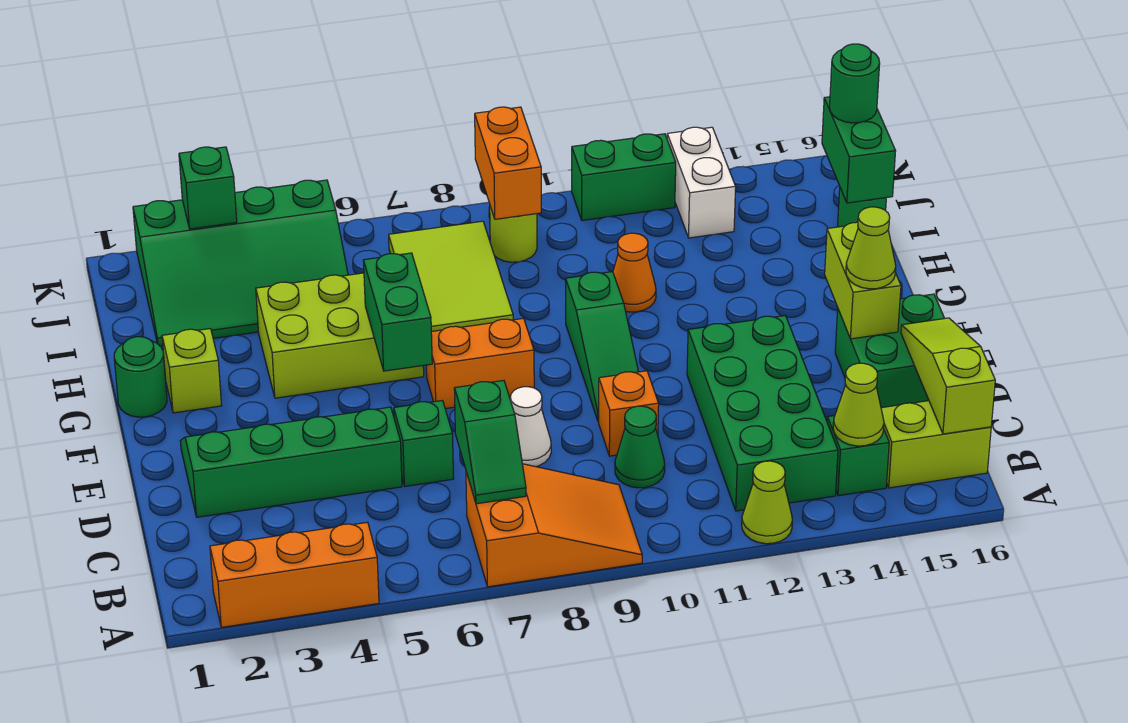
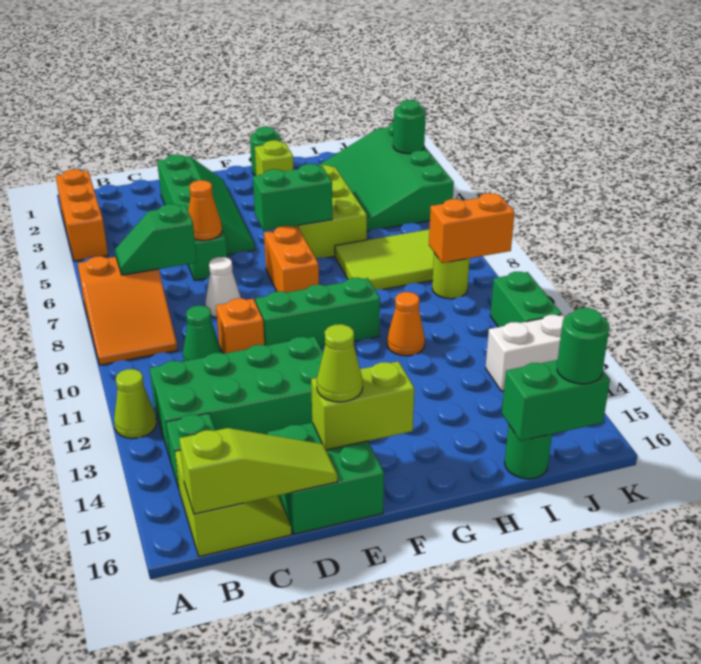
lime 1x1 cone [833,363,884,446] -> none
none -> orange 1x1 cone [188,180,222,241]
green 1x3 slope [566,272,639,422] -> green 1x3 brick [255,278,380,348]
green 1x1 brick [179,147,237,229] -> green 1x1 round brick [393,100,426,154]

